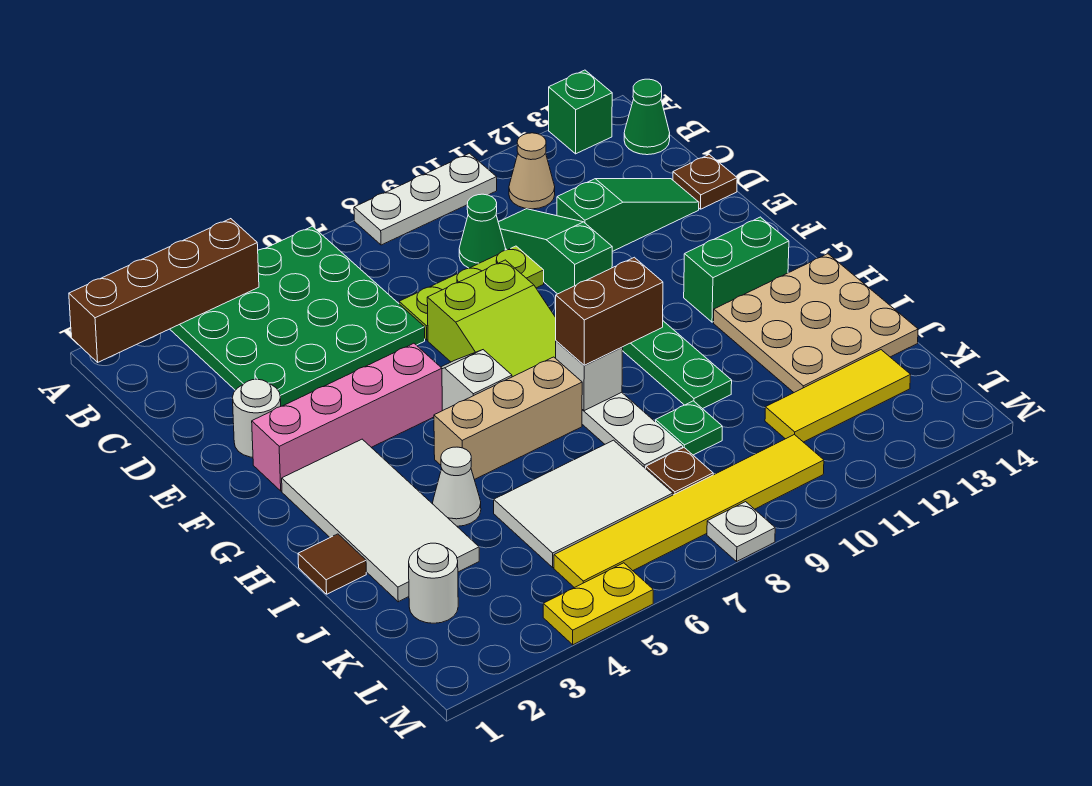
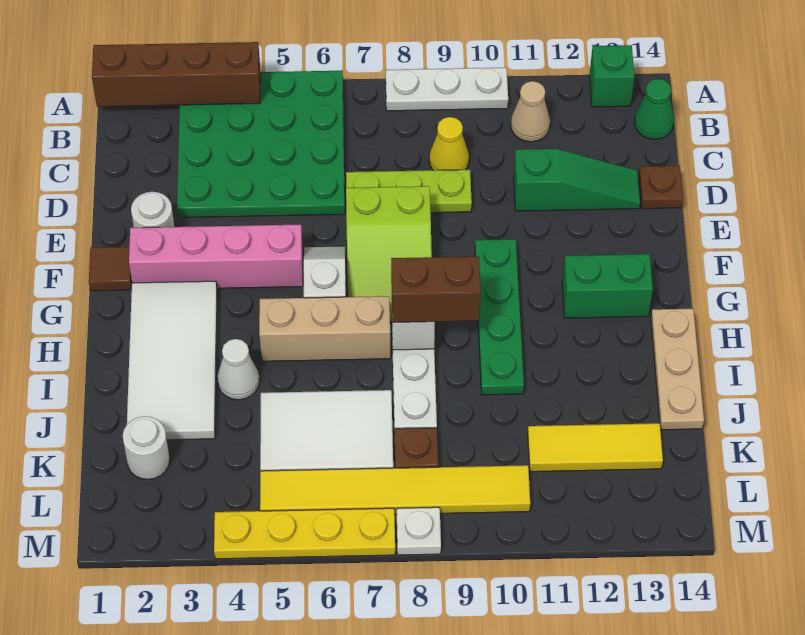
green 1x1 cone [459,194,506,268] -> yellow 1x1 cone [429,117,469,170]
green 1x3 slope [498,209,612,294] -> none
tan 3x3 plate [714,254,918,392] -> tan 1x3 plate [651,309,704,430]
brown 1x1 tile [298,534,366,594] -> brown 1x1 tile moved to [89,247,132,291]
green 1x1 plate [656,401,722,455] -> none
yellow 1x2 plate [543,563,653,645] -> yellow 1x4 plate [214,508,395,559]

